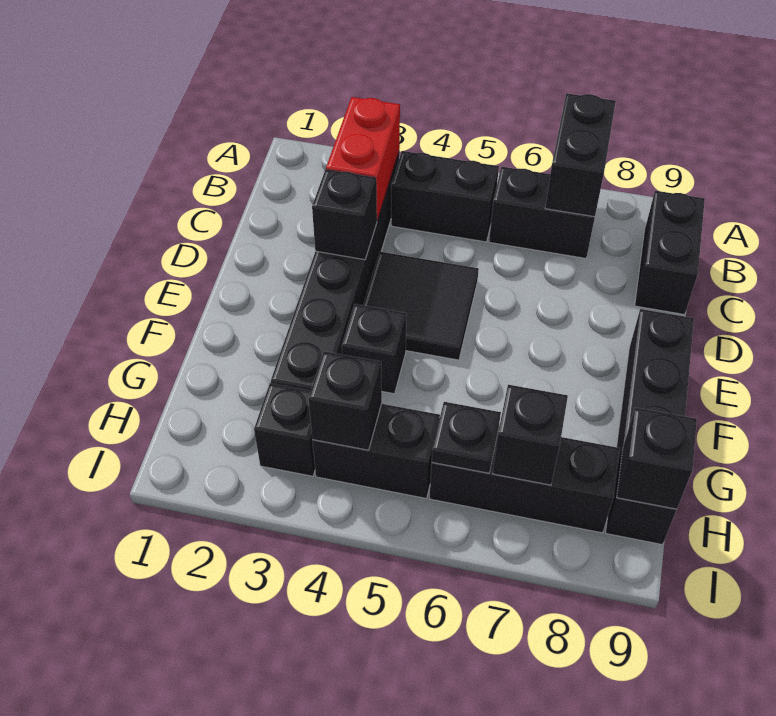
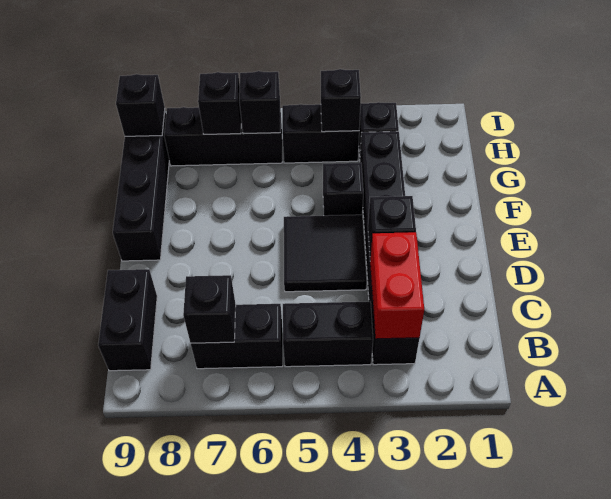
black 1x2 brick [545,93,616,217] -> black 1x1 brick [183,275,236,343]
black 1x1 plate [432,402,501,473] -> black 1x1 brick [239,71,280,134]

